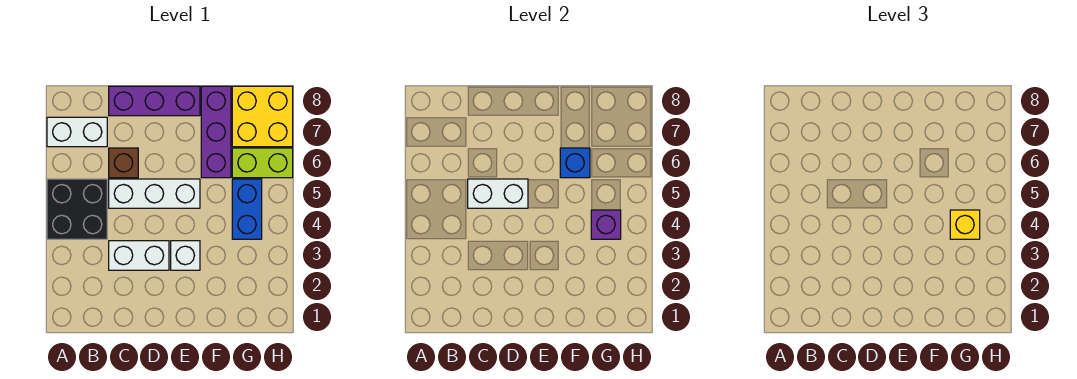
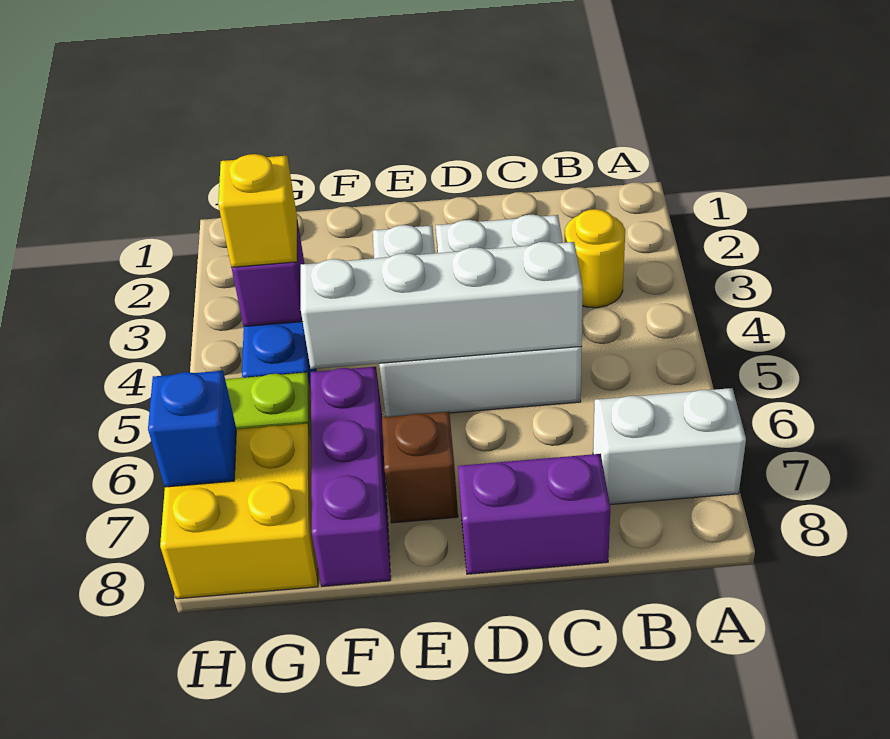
black 2x2 brick [47,179,107,239] -> none
none -> yellow 1x1 round brick [565,209,625,308]
white 1x2 brick [468,179,528,208] -> white 1x4 brick [301,242,583,369]
brown 1x1 brick [109,148,138,178] -> brown 1x1 brick moved to [382,412,458,523]
purple 1x3 brick [109,86,200,116] -> purple 1x2 brick [458,454,611,574]
blue 1x1 brick [560,148,590,178] -> blue 1x1 brick moved to [148,371,236,487]

